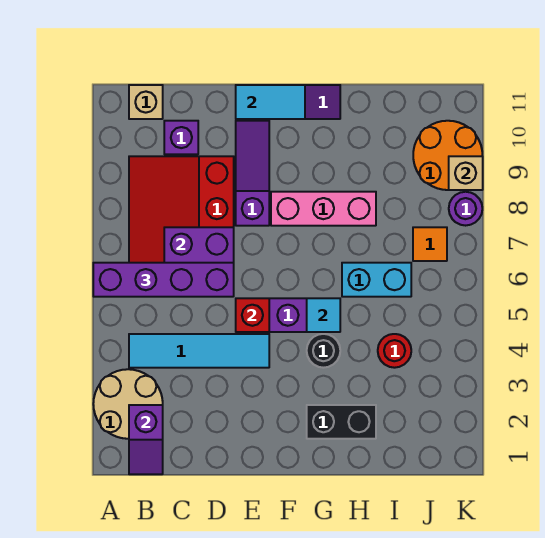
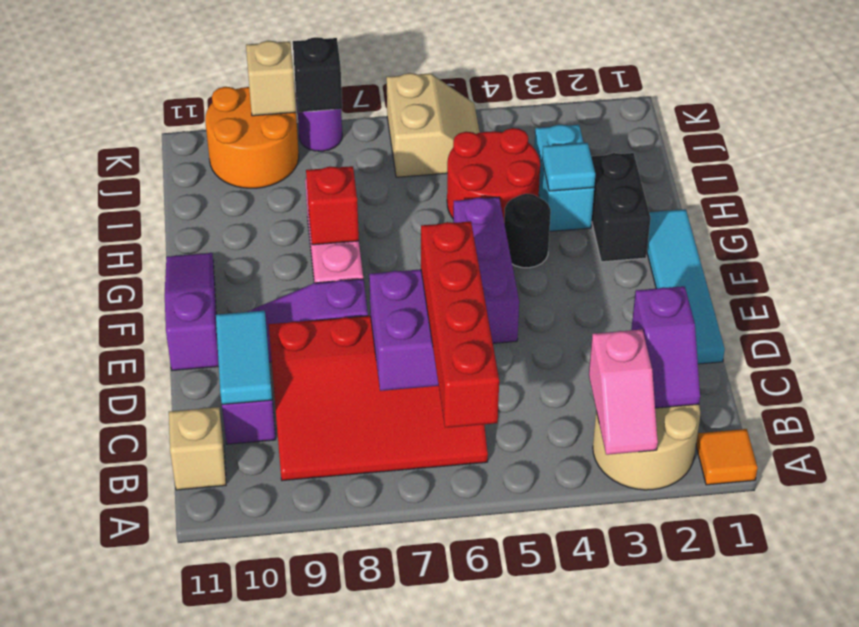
none -> pink 1x2 slope [589,329,658,455]
purple 1x4 brick [93,263,234,297] -> red 1x4 brick [421,221,499,428]
purple 1x2 slope [129,405,163,474] -> purple 1x2 slope turned to [631,286,700,408]
cyan 1x4 tile [129,334,269,368] -> cyan 1x4 tile moved to [647,209,725,364]
red 1x1 brick [236,298,269,332] -> red 1x1 brick moved to [306,166,359,245]
cyan 1x2 tile [236,85,305,119] -> cyan 1x2 tile moved to [216,311,272,404]
cyan 1x1 tile [307,298,340,332] -> cyan 1x1 tile moved to [542,143,595,191]
cyan 1x2 brick [342,263,411,297] -> cyan 1x2 brick moved to [534,125,594,231]
red 1x1 round brick [378,334,411,368] -> red 2x2 round brick [447,128,540,219]
none -> tan 2x2 slope [386,73,480,177]
orange 1x1 tile [413,227,447,261] -> orange 1x1 tile moved to [696,429,758,485]
none -> black 1x1 brick [293,37,342,112]

